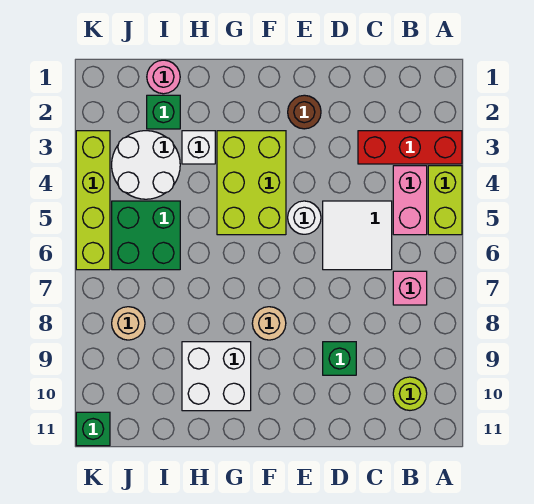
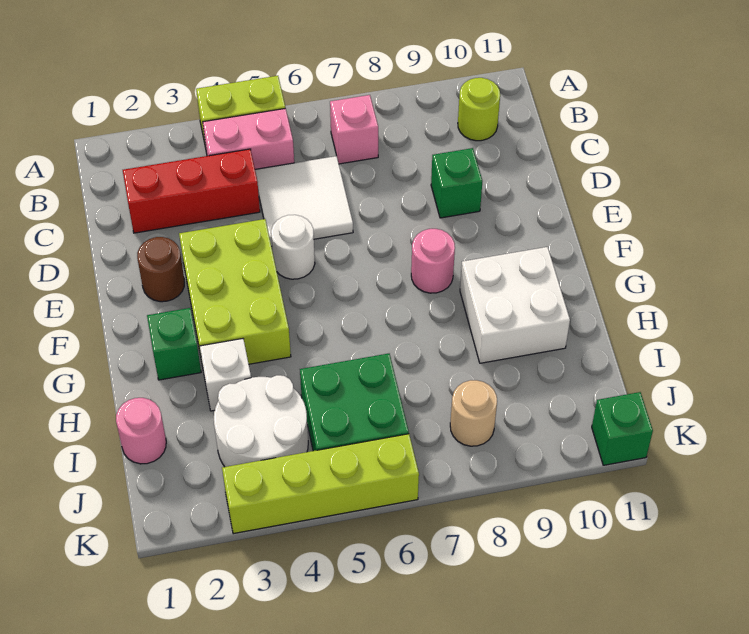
red 1x3 brick [358,131,462,164] -> red 1x3 brick turned to [123,149,260,233]
lime 2x3 brick [217,131,286,235] -> lime 2x3 brick turned to [179,219,291,367]
tan 1x1 round brick [252,307,286,340] -> pink 1x1 round brick [411,229,455,293]
green 1x1 brick [147,95,180,129] -> green 1x1 brick moved to [147,308,201,380]

